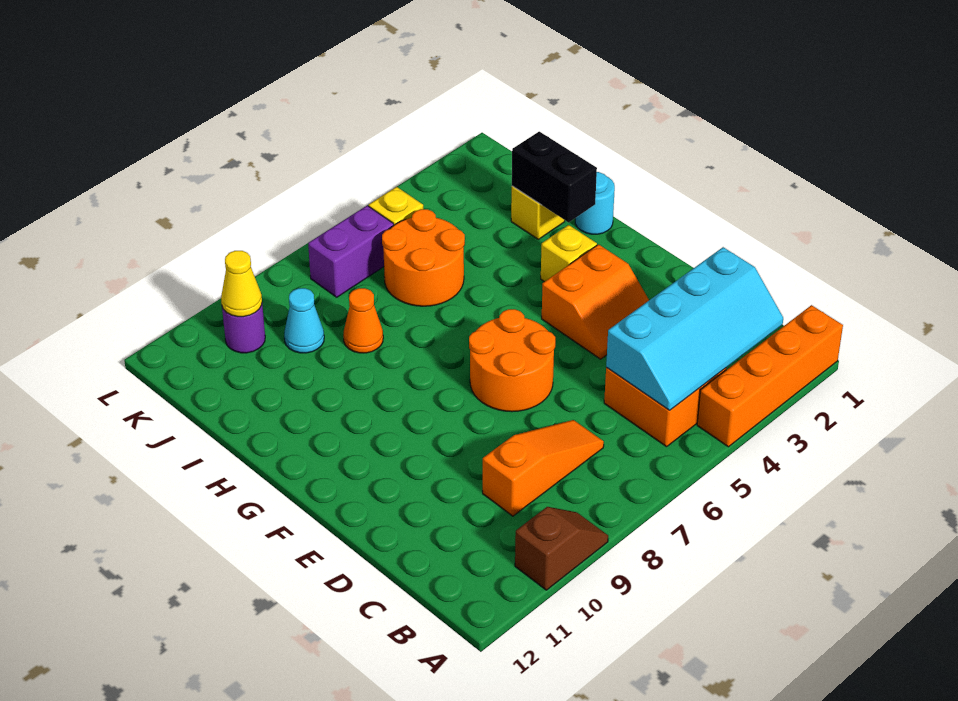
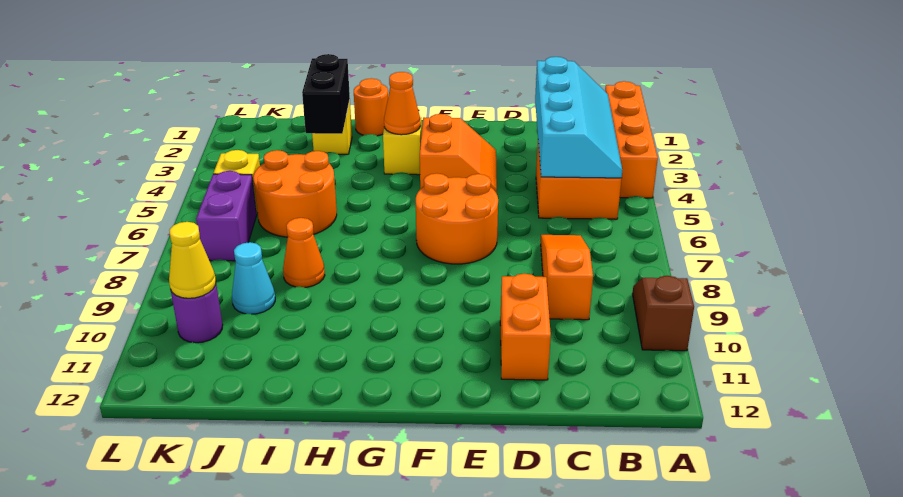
none -> orange 1x2 brick [500,274,551,380]
none -> orange 1x1 cone [384,72,421,135]
cyan 1x1 round brick [575,172,615,234] -> orange 1x1 round brick [354,78,388,136]
black 1x2 brick [512,132,597,222] -> black 1x2 brick turned to [302,54,350,134]

